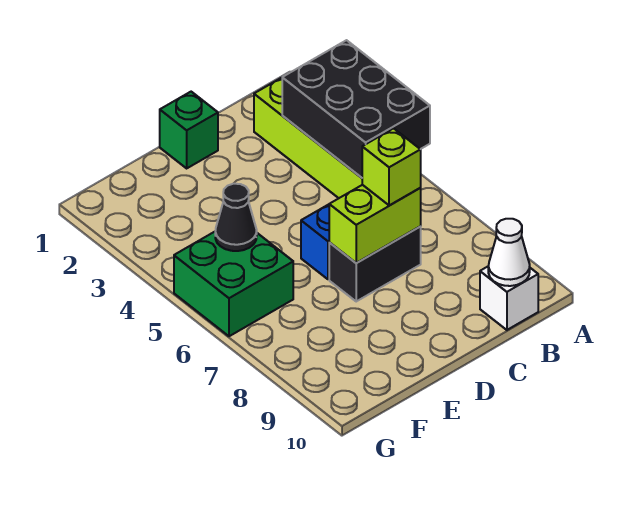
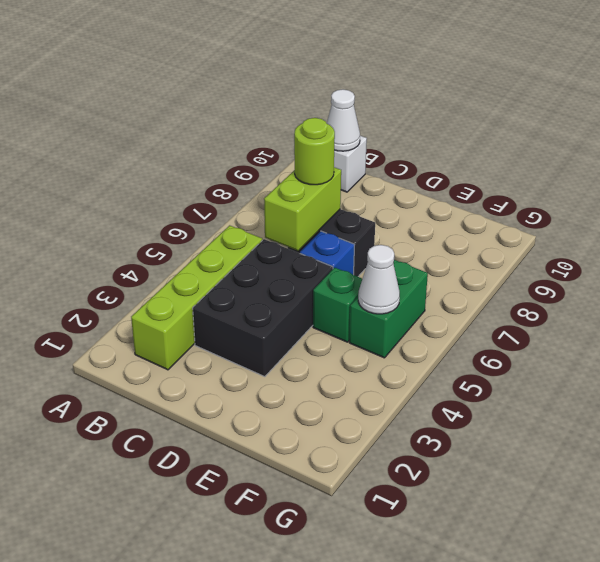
black 2x3 brick [282,40,430,178] -> black 2x3 brick moved to [193,239,333,377]
lime 1x2 brick [329,185,421,263] -> lime 1x2 brick turned to [264,167,341,251]
lime 1x1 brick [362,128,421,206] -> lime 1x1 round brick [294,118,335,185]
green 1x1 brick [160,92,218,168] -> green 1x1 brick moved to [313,268,362,342]
green 2x2 brick [174,232,293,336] -> green 1x2 brick [349,260,428,358]
black 1x1 cone [215,184,257,251] -> white 1x1 cone [358,245,400,314]

